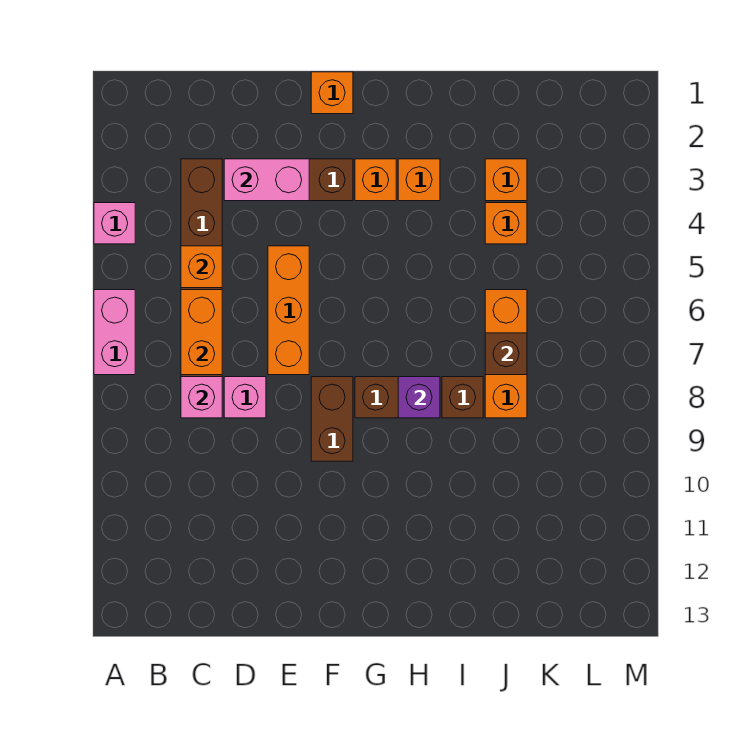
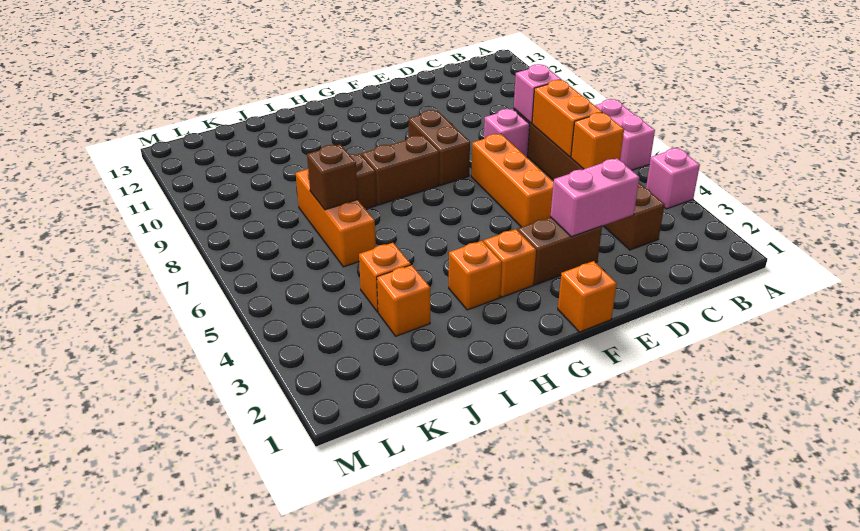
purple 1x1 brick [398,377,440,418] -> none

